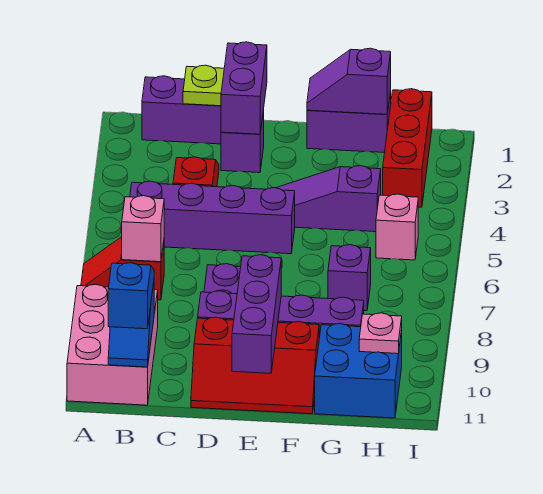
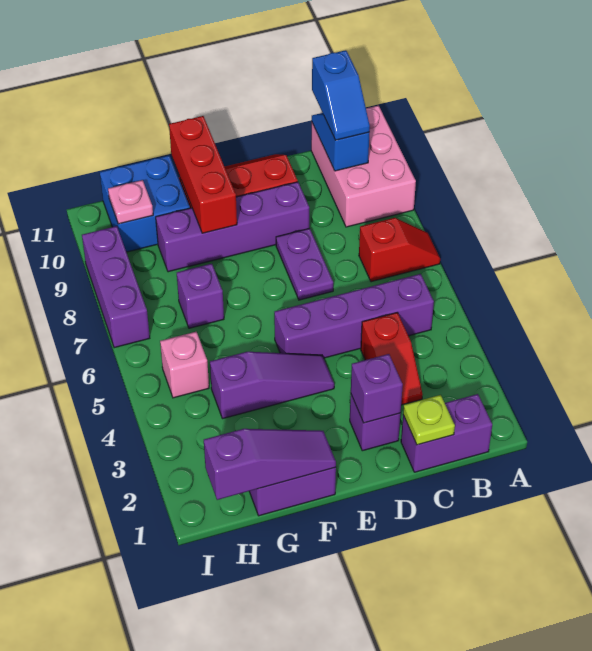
pink 1x1 brick [122,196,164,262] -> none
purple 1x2 brick [221,42,267,134] -> purple 1x1 brick [351,354,403,423]
purple 1x3 brick [232,255,281,373] -> purple 1x3 brick moved to [82,226,150,348]
purple 1x2 slope [307,48,391,114] -> purple 1x3 slope [204,429,336,500]
red 1x3 brick [383,89,432,207] -> red 1x3 brick moved to [169,116,237,233]

